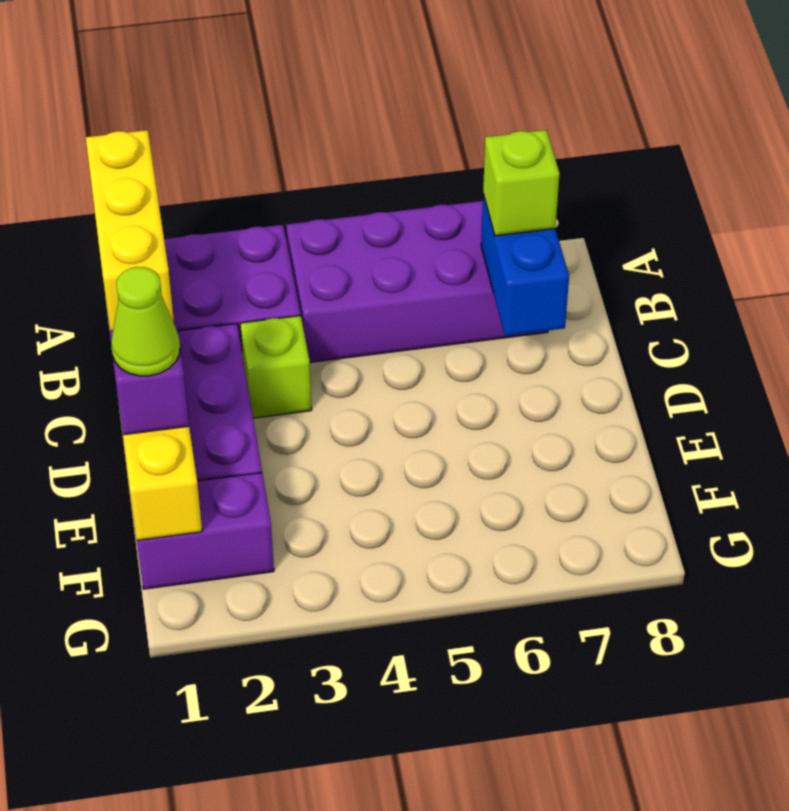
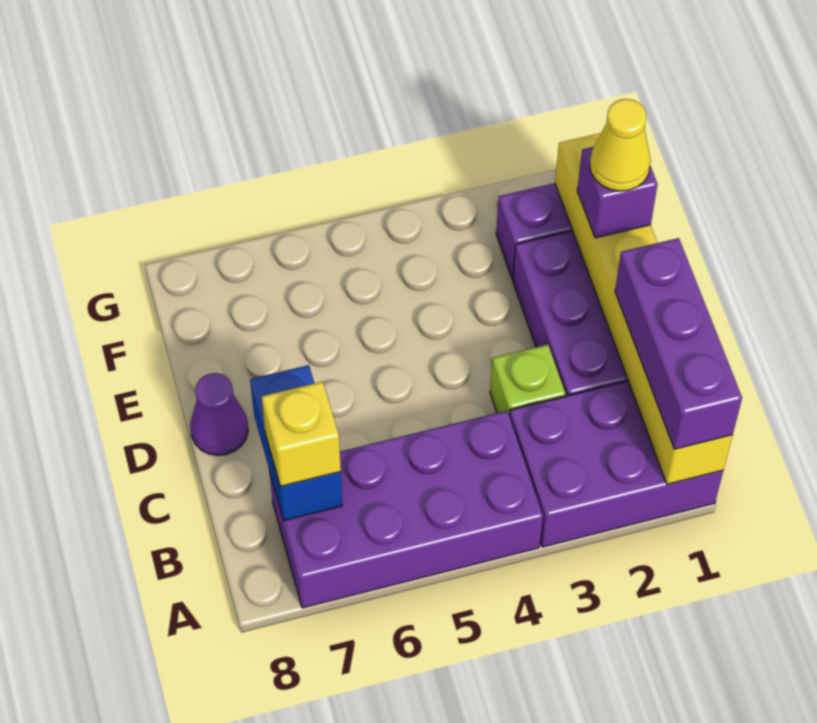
yellow 1x3 brick [86,130,174,330] -> purple 1x3 brick [615,238,742,449]
lime 1x1 brick [483,130,560,236] -> yellow 1x1 brick [262,382,341,486]
none -> purple 1x1 cone [190,373,248,456]
lime 1x1 cone [111,267,180,376] -> yellow 1x1 cone [590,99,651,191]

